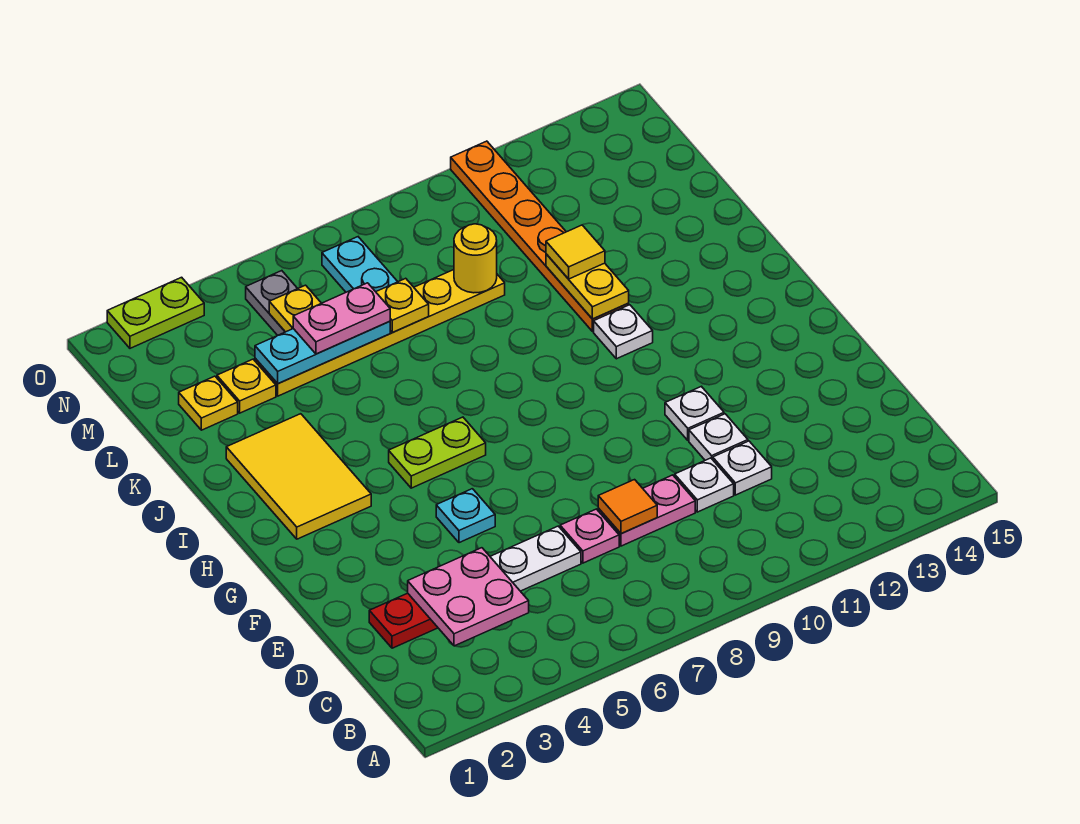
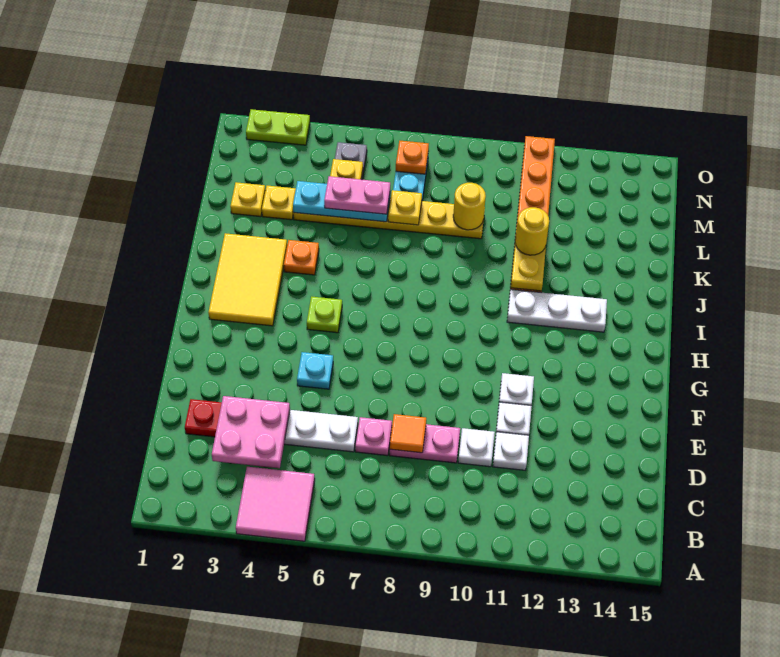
none -> pink 2x2 tile [236,467,315,541]
lime 1x2 plate [389,417,486,488] -> lime 1x1 plate [307,296,342,333]
white 1x1 plate [594,305,653,359] -> white 1x3 plate [507,289,607,332]
none -> orange 1x1 plate [284,240,319,275]
yellow 1x1 tile [546,225,605,279] -> yellow 1x1 round brick [515,207,549,255]
none -> orange 1x1 plate [396,141,429,174]

